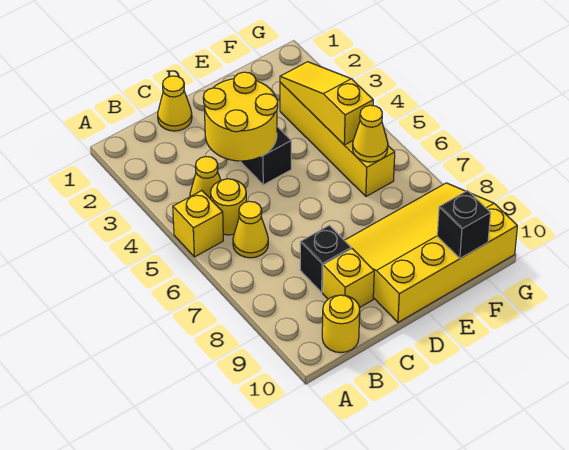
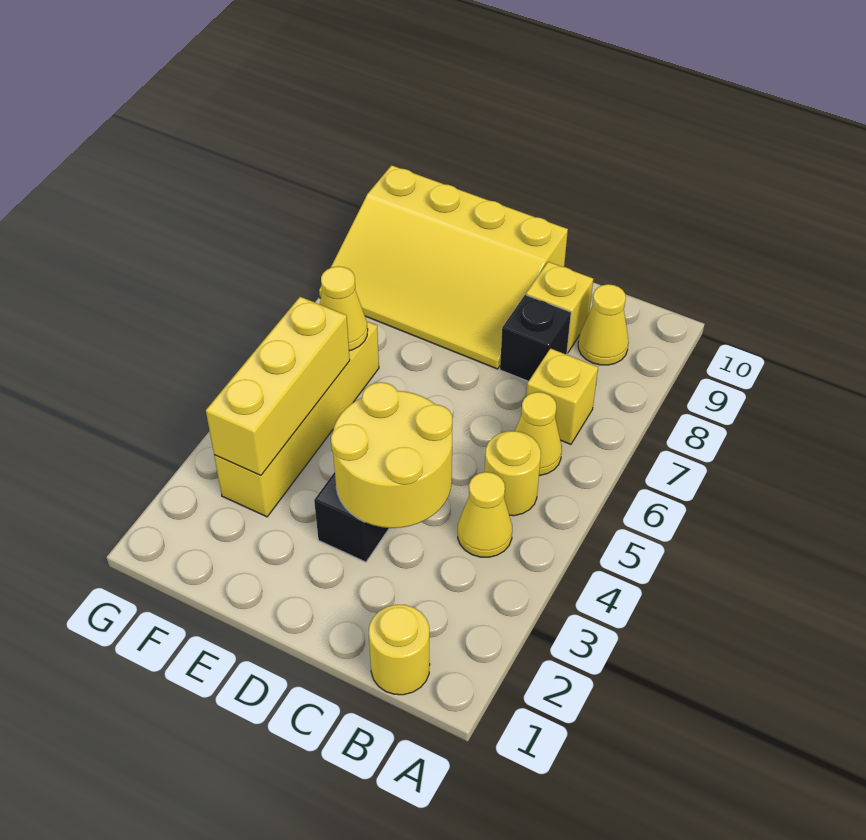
yellow 1x1 brick [173,191,223,257] -> yellow 1x1 brick moved to [526,349,598,444]
yellow 1x1 round brick [322,295,360,353] -> yellow 1x1 round brick moved to [369,605,430,695]
yellow 1x1 cone [158,76,192,131] -> yellow 1x1 cone moved to [578,284,629,365]
yellow 1x3 slope [280,62,373,145] -> yellow 1x3 brick [206,297,350,476]
black 1x1 brick [437,191,491,258] -> none

